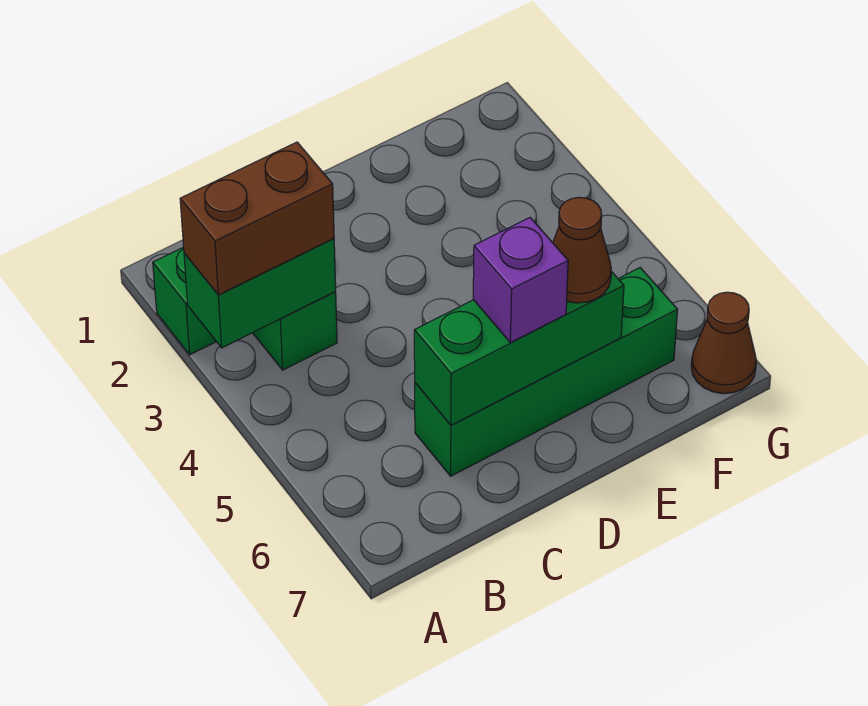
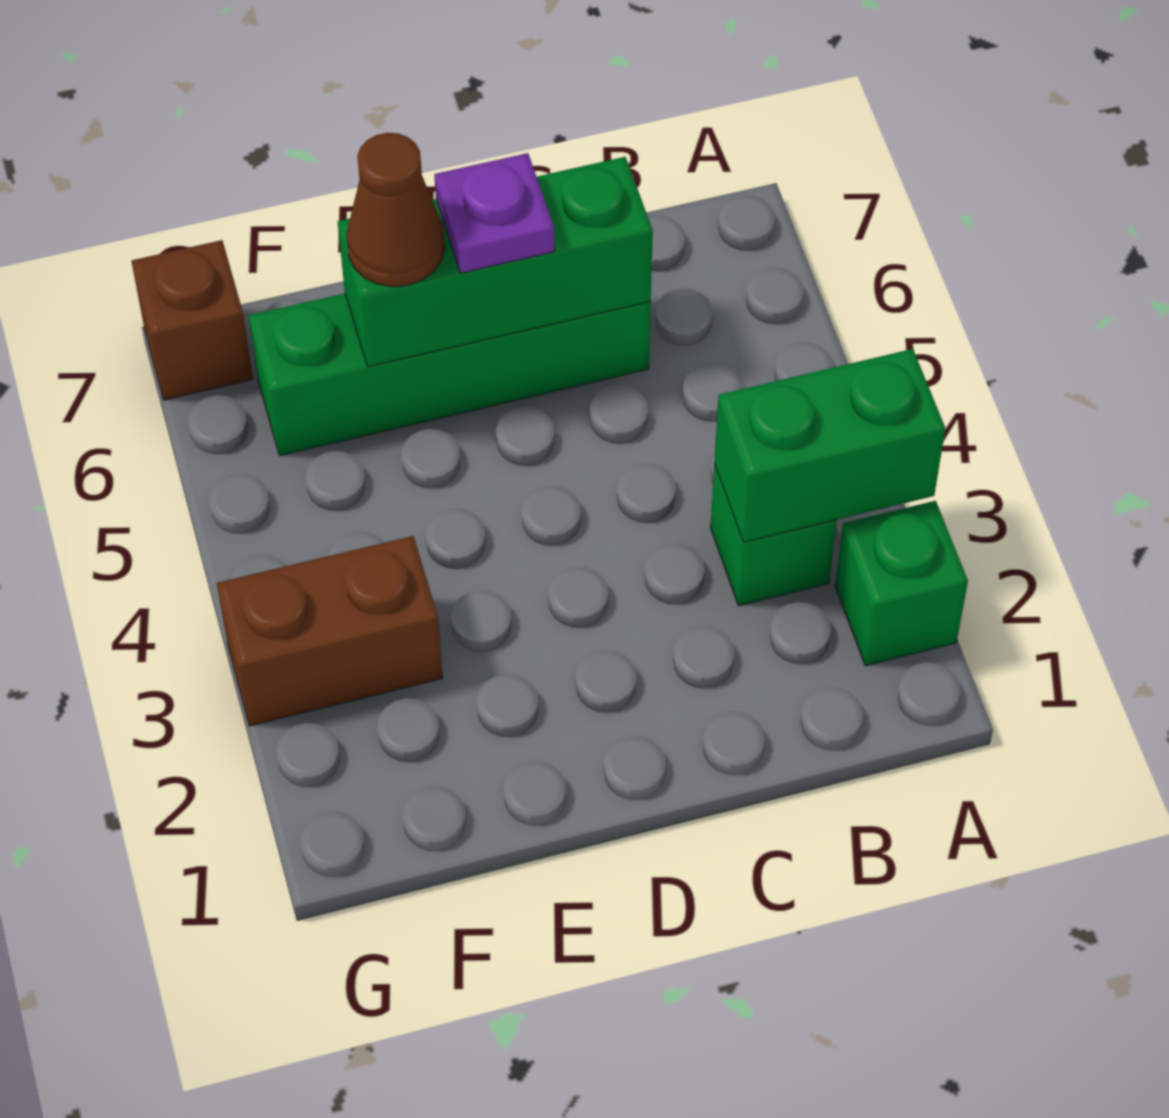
brown 1x2 brick [180,142,334,295] -> brown 1x2 brick moved to [217,536,443,726]
purple 1x1 brick [473,218,568,343] -> purple 1x1 plate [434,153,555,273]
brown 1x1 cone [691,292,756,394] -> brown 1x1 brick [131,240,253,400]

